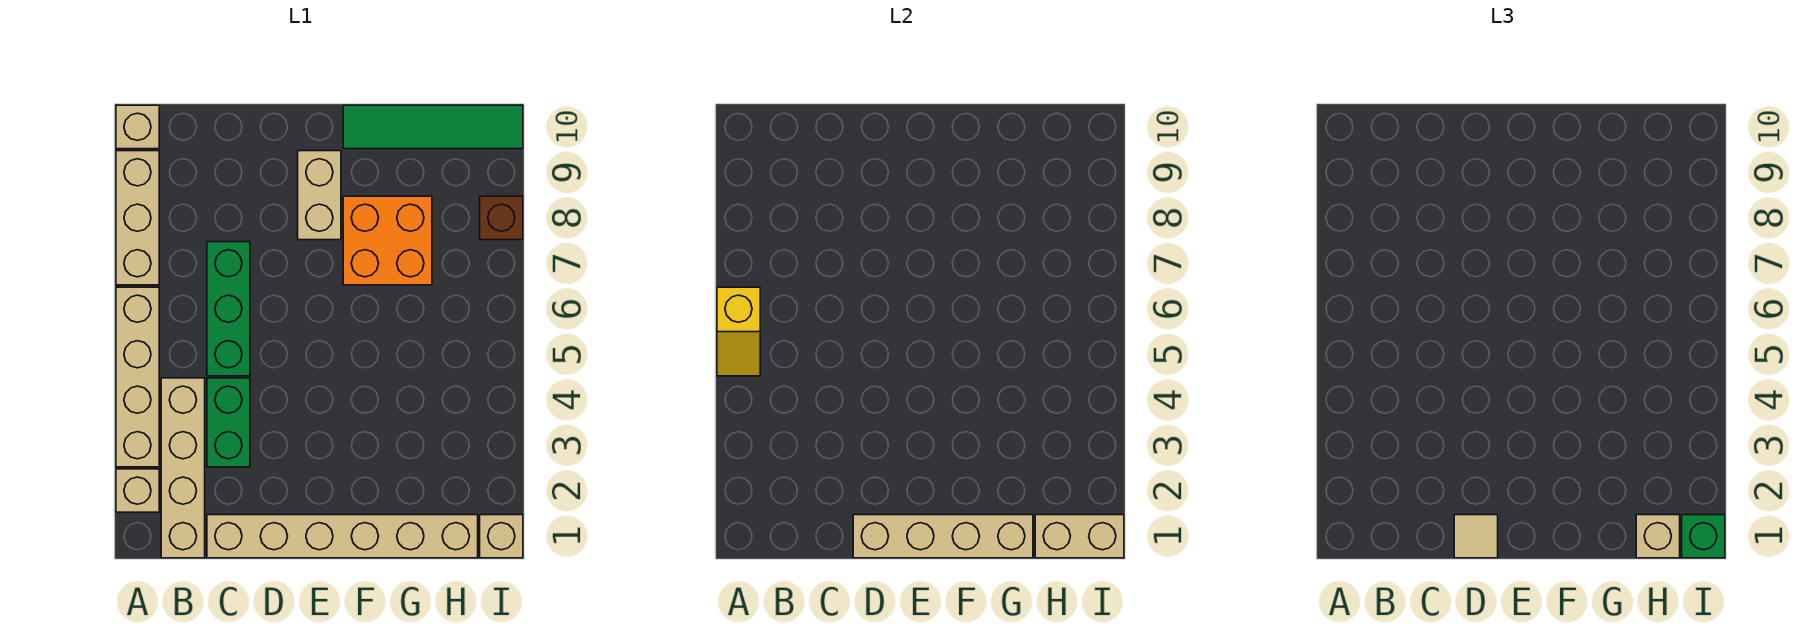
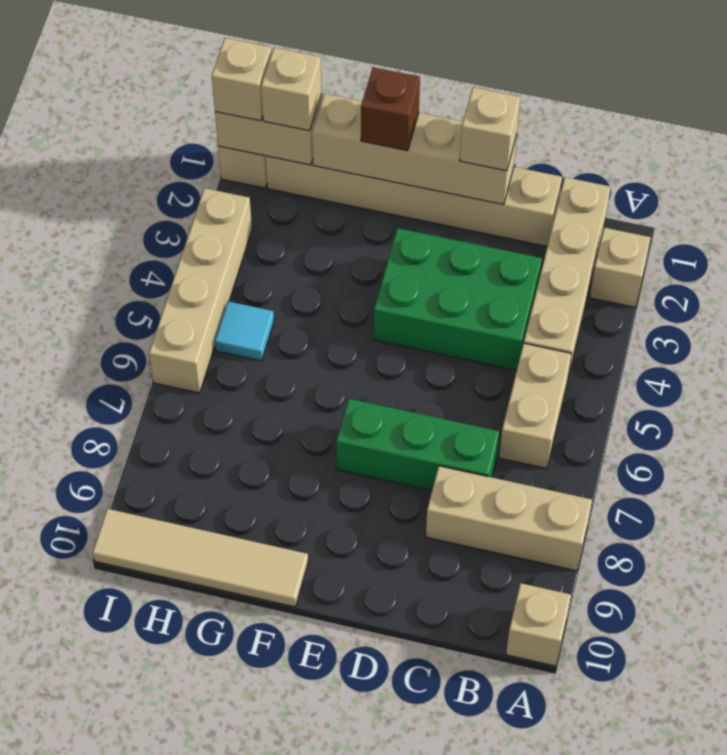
tan 1x4 brick [116,287,159,467] -> tan 1x4 brick moved to [149,188,252,393]
yellow 1x2 slope [717,287,760,376] -> none
tan 1x3 brick [116,151,159,285] -> tan 1x3 brick turned to [426,466,592,571]
green 1x2 brick [207,378,250,467] -> green 2x3 brick [374,228,542,370]
green 1x3 brick [207,242,250,376] -> green 1x3 brick turned to [336,399,499,491]
tan 1x1 tile [1454,515,1498,558] -> tan 1x1 brick [460,87,520,171]
tan 1x2 brick [298,151,341,240] -> tan 1x2 brick moved to [499,343,572,468]
orange 2x2 brick [343,196,432,285] -> none
green 1x4 tile [343,105,523,149] -> tan 1x4 tile [93,509,308,607]
none -> cyan 1x1 tile [215,301,274,361]
green 1x1 brick [1682,515,1725,558] -> tan 1x1 brick [212,38,272,121]
brown 1x1 brick [480,196,523,240] -> brown 1x1 brick moved to [361,67,420,151]

